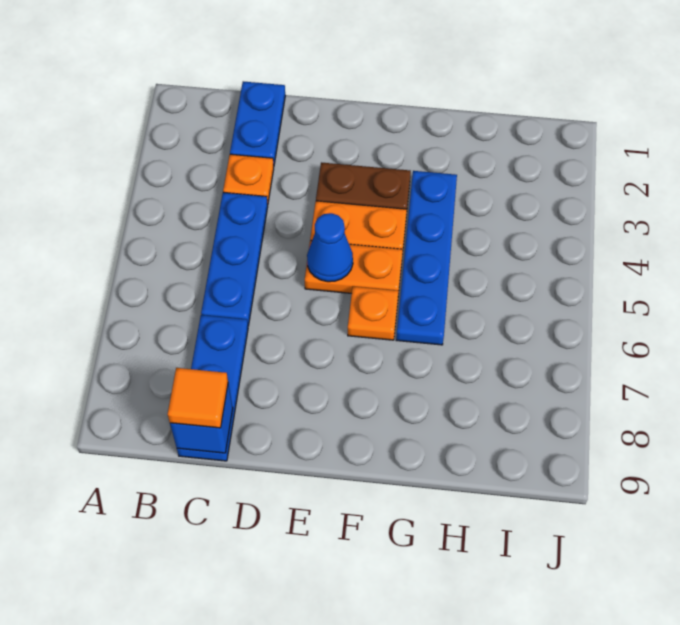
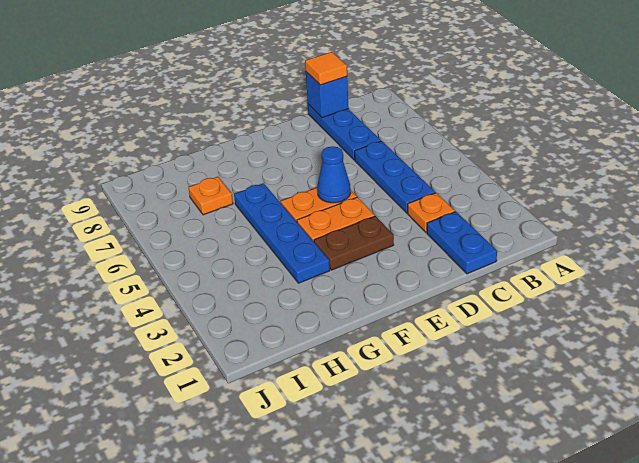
orange 1x1 plate [348,286,399,340] -> orange 1x1 plate moved to [188,177,233,215]

